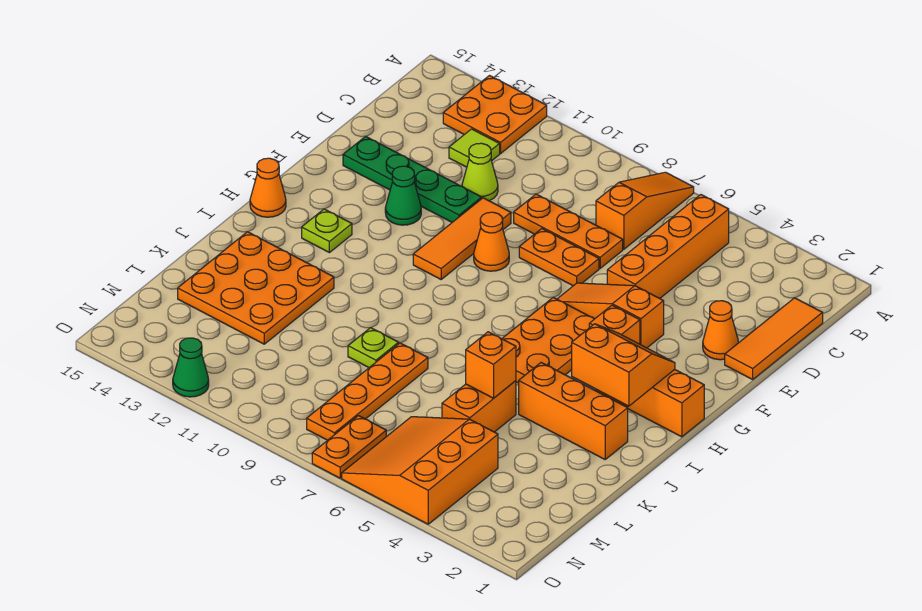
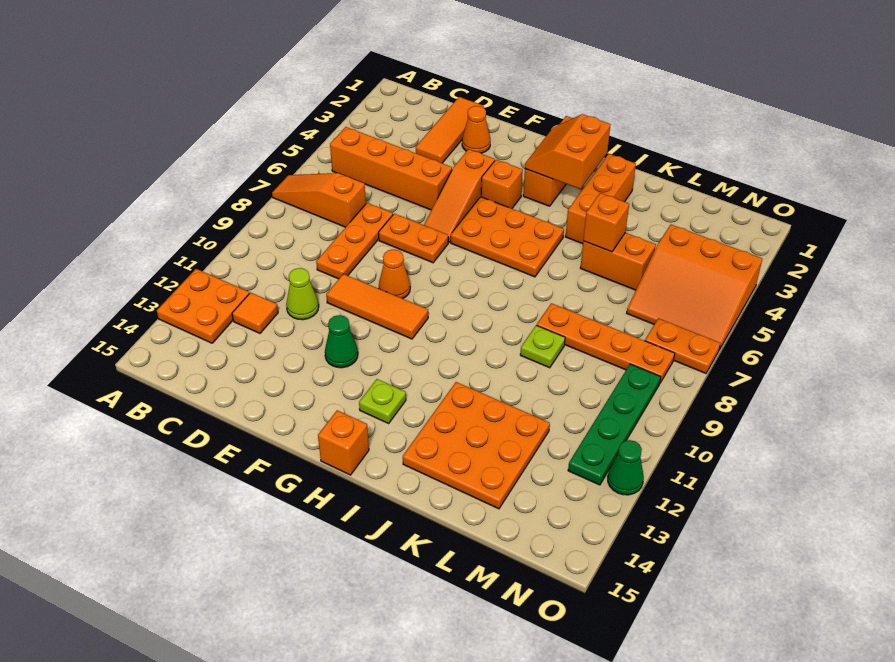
orange 1x3 tile [725,298,823,379] -> orange 1x3 tile turned to [416,97,484,163]
lime 1x1 tile [449,129,500,167] -> orange 1x1 tile [232,292,278,333]
orange 1x2 plate [519,229,599,286] -> orange 1x2 plate turned to [379,214,448,263]
green 1x4 plate [343,136,482,222] -> green 1x4 plate moved to [568,364,661,485]
orange 1x1 cone [250,158,286,217] -> orange 1x1 brick [318,410,369,475]

